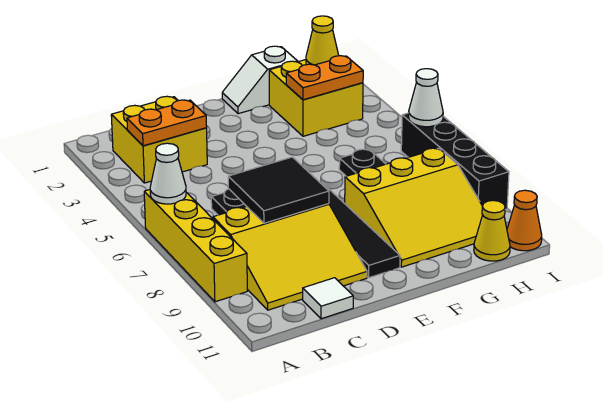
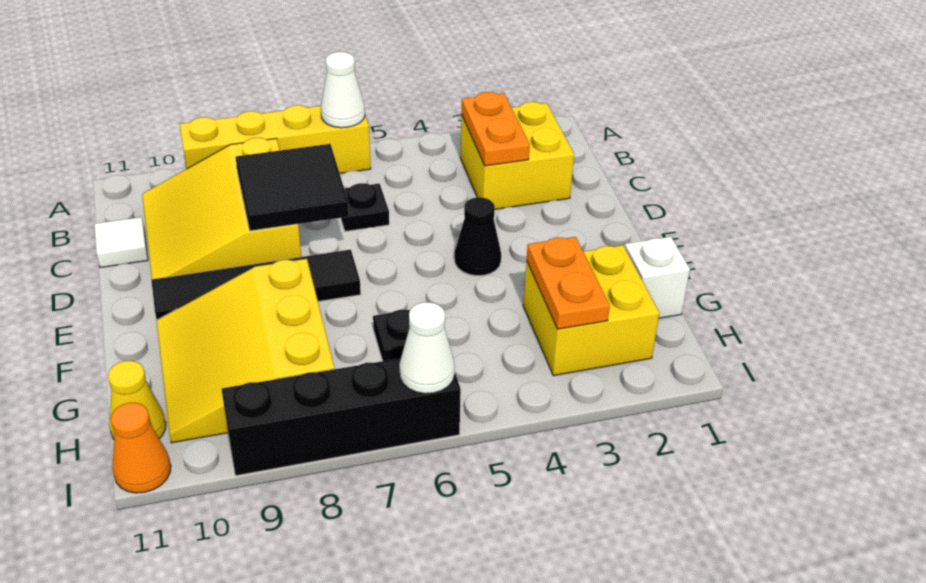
none -> black 1x1 cone [455,197,501,276]
yellow 1x1 cone [306,16,339,65] -> none

